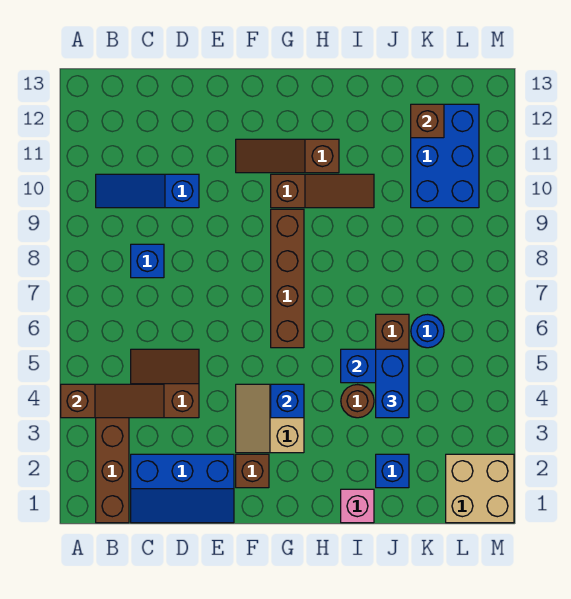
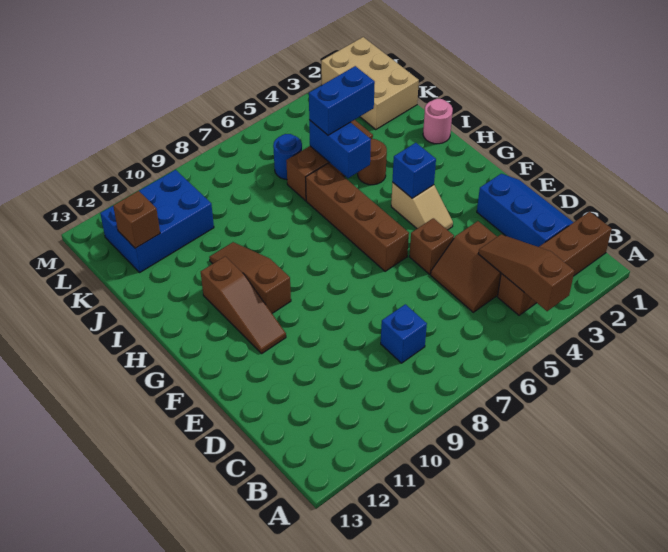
blue 1x3 slope [96,174,199,208] -> none
brown 1x1 brick [236,454,269,488] -> brown 1x1 brick moved to [409,218,454,274]
tan 2x2 slope [236,384,304,453] -> tan 1x2 slope [391,182,453,230]
brown 1x4 brick [271,209,304,348] -> brown 1x4 brick turned to [306,164,409,271]
pink 1x1 brick [341,489,374,523] -> pink 1x1 round brick [423,99,453,144]
blue 1x1 brick [376,454,409,488] -> none
tan 2x2 brick [446,454,514,523] -> tan 2x3 brick [321,37,419,130]

